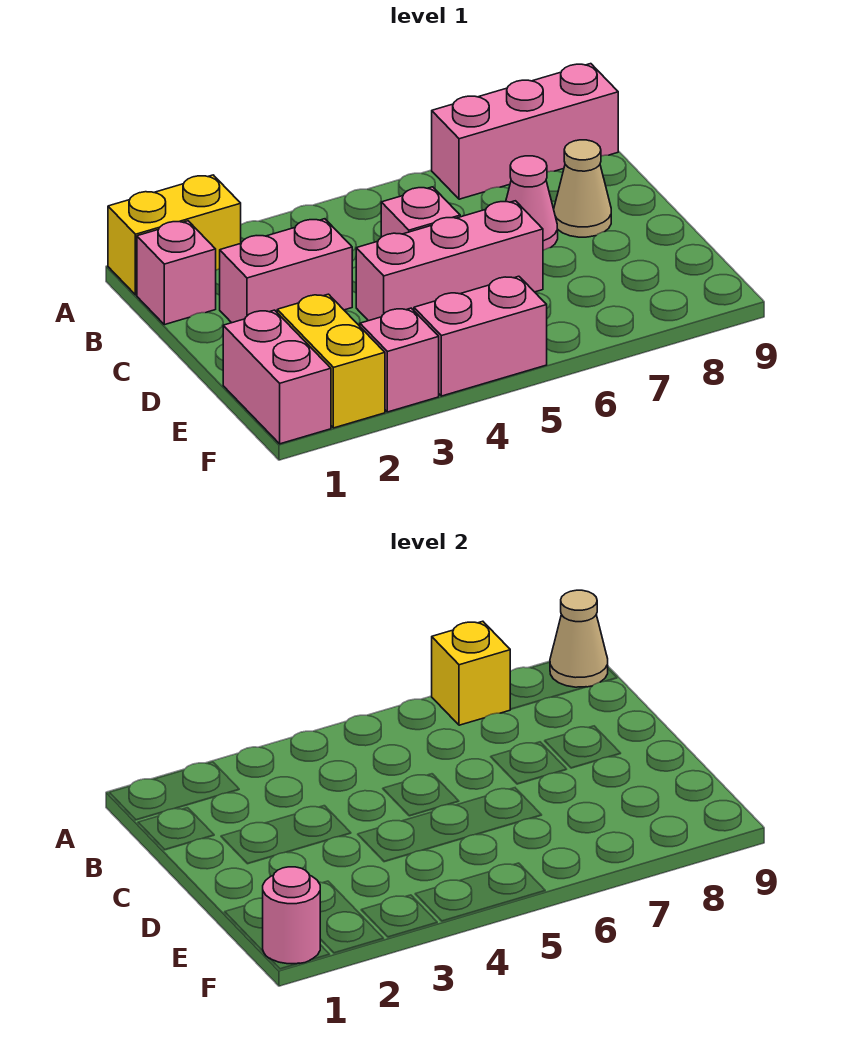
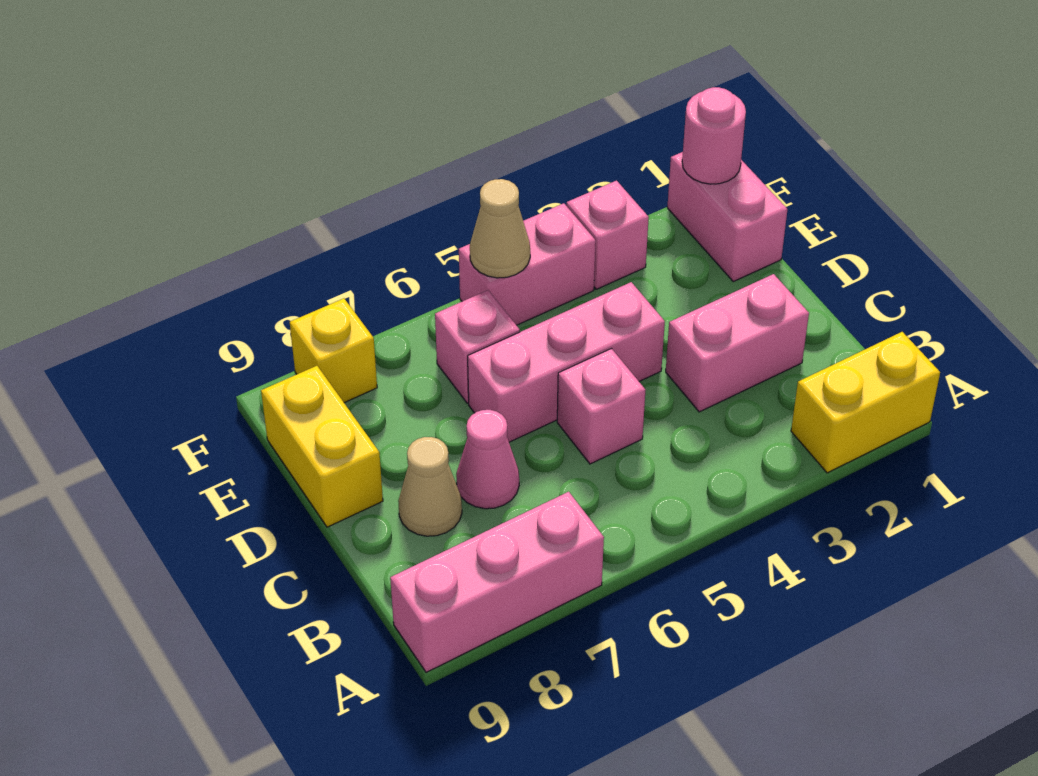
yellow 1x1 brick [432,621,510,725] -> yellow 1x1 brick moved to [290,298,377,403]
tan 1x1 cone [550,590,608,687] -> tan 1x1 cone moved to [470,179,530,278]
pink 1x1 brick [137,221,216,325] -> pink 1x1 brick moved to [435,290,520,403]
yellow 1x2 brick [277,294,385,428] -> yellow 1x2 brick moved to [261,366,383,527]

